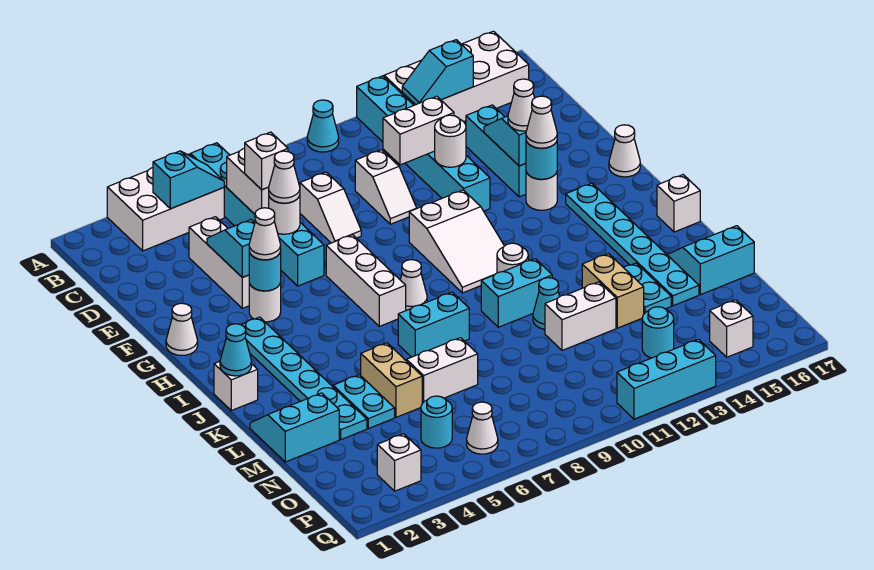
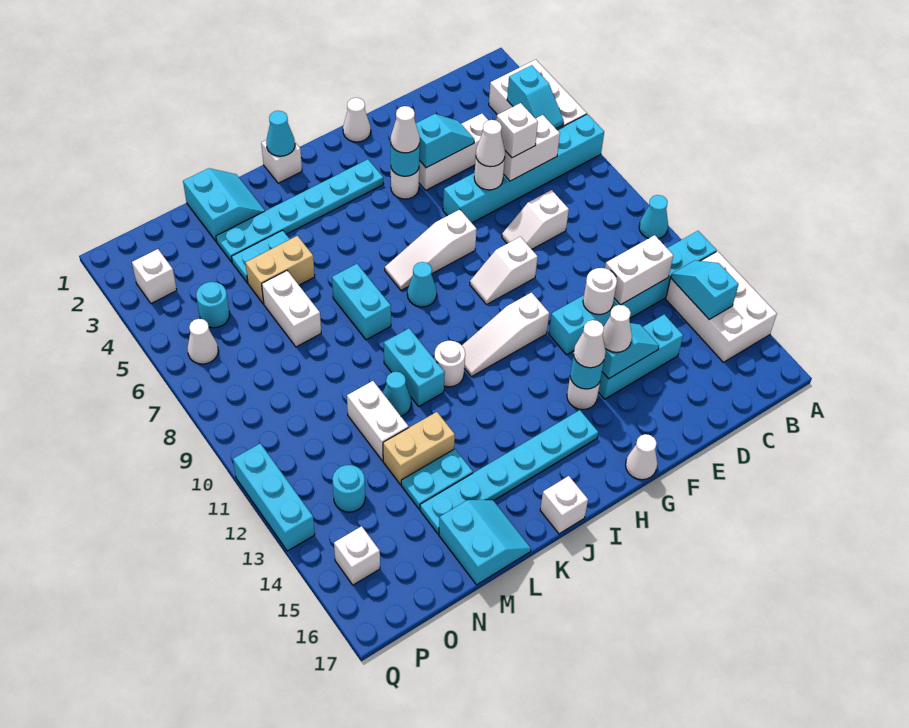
white 2x4 brick [384,31,529,122] -> white 2x3 brick [666,251,777,362]
white 1x2 slope [355,150,417,224] -> white 1x2 slope moved to [470,237,538,304]
white 1x2 brick [383,96,454,165] -> white 1x2 brick turned to [605,235,673,305]
white 1x3 brick [326,235,406,326] -> white 1x3 slope [385,209,477,290]
white 2x3 slope [409,190,504,293] -> white 1x3 slope [462,293,549,377]
white 1x1 cone [400,260,427,310] -> cyan 1x1 cone [407,262,437,307]

